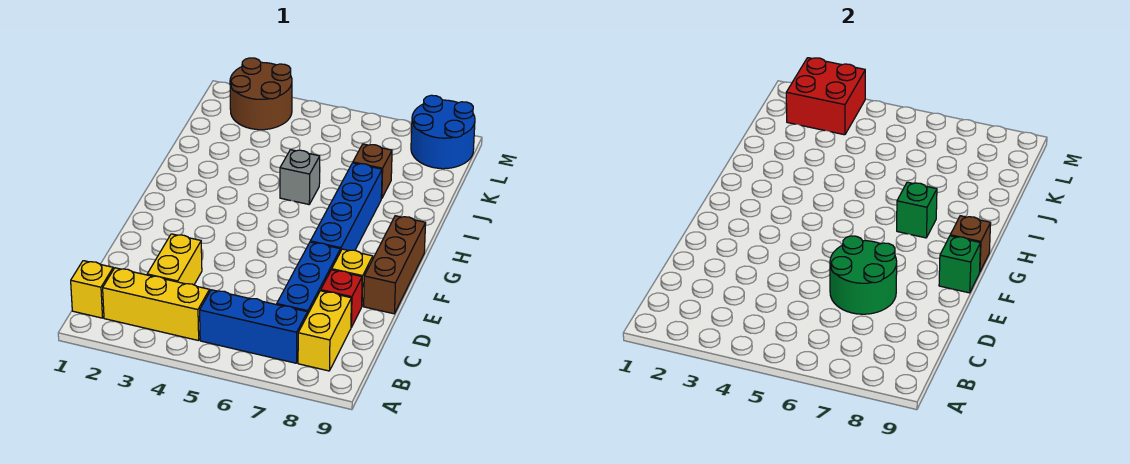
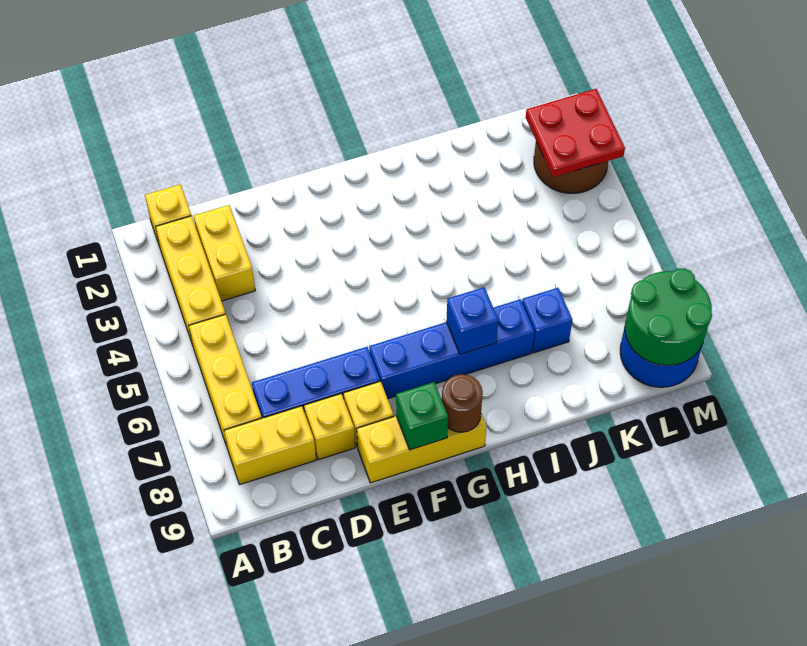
blue 1x3 brick [200,290,307,363] -> yellow 1x3 brick [189,314,262,446]
yellow 1x2 brick [147,234,202,285] -> yellow 1x2 brick turned to [194,205,255,301]
green 2x2 round brick [830,236,897,314] -> green 2x2 round brick moved to [625,268,712,365]
red 1x1 brick [321,270,362,327] -> yellow 1x1 brick [304,394,355,460]
brown 1x3 brick [364,216,426,314] -> yellow 1x3 brick [357,413,487,483]
brown 1x1 brick [950,216,991,271] -> brown 1x1 round brick [442,374,483,432]
green 1x1 brick [897,182,937,238] -> blue 1x1 brick [446,287,498,354]
grey 1x1 brick [280,150,320,204] -> none
brown 1x1 brick [353,144,392,199] -> blue 1x1 brick [522,288,572,353]
red 2x2 brick [786,58,865,135] -> red 2x2 plate [526,89,625,177]

